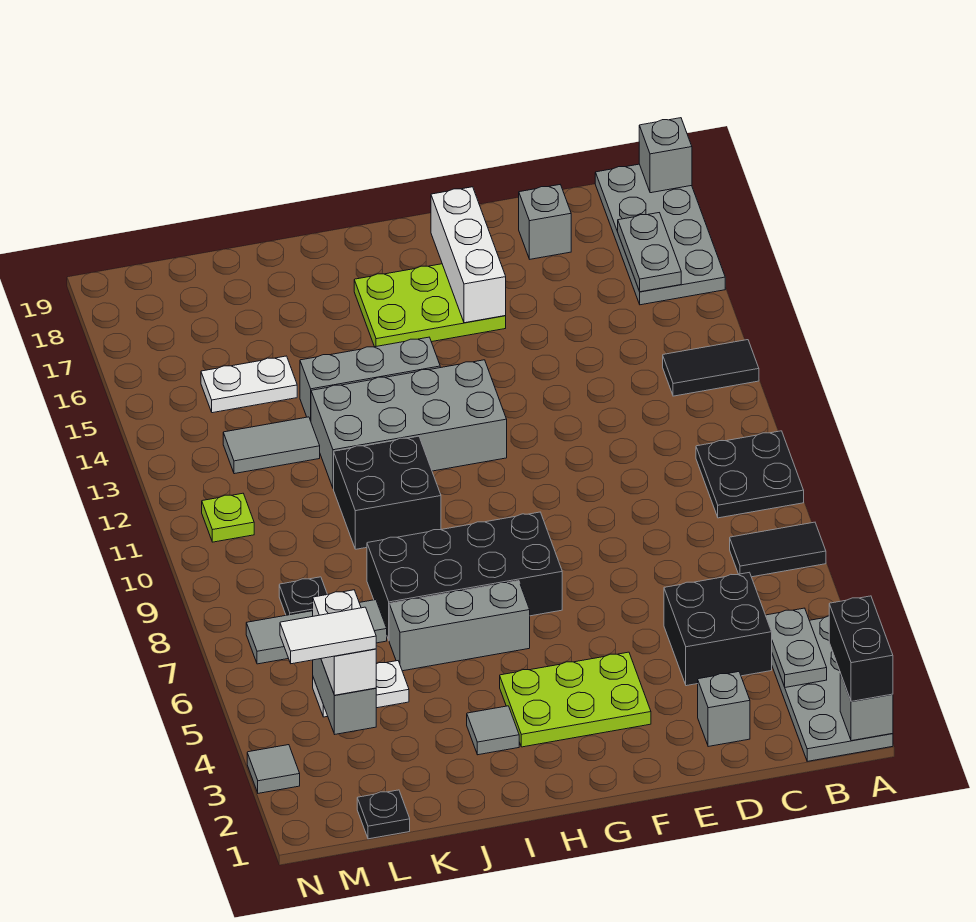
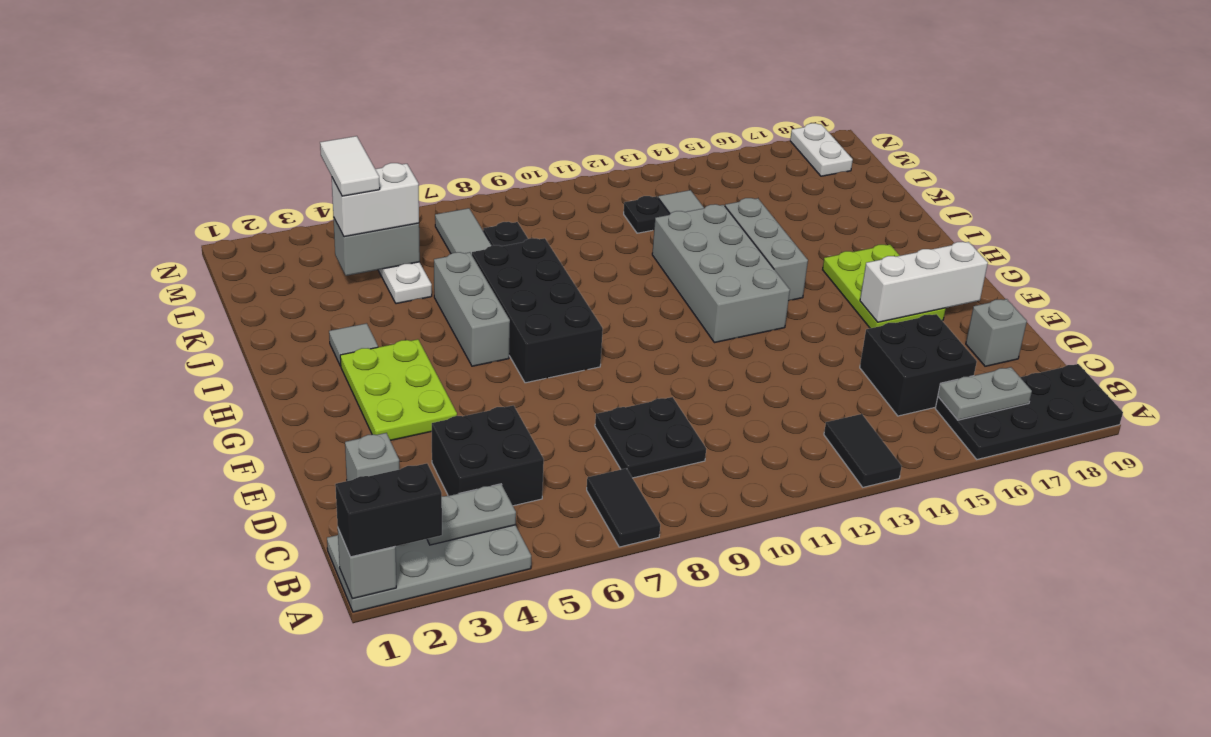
black 2x2 plate [696,431,804,518] -> black 2x2 plate moved to [595,397,706,478]
grey 2x4 plate [595,164,725,305] -> black 2x4 plate [935,364,1123,459]
grey 1x1 brick [639,118,692,193] -> none
black 2x2 brick [334,436,441,549] -> black 2x2 brick moved to [860,314,977,416]
white 1x2 plate [201,356,297,413] -> white 1x2 plate moved to [790,123,853,176]
black 1x1 plate [357,790,410,839] -> black 1x1 plate moved to [624,196,670,233]
lime 1x1 plate [202,493,254,542] -> none
grey 1x1 tile [247,745,300,793] -> none

